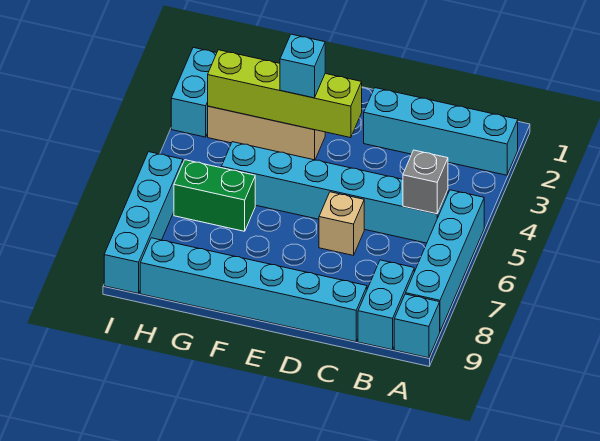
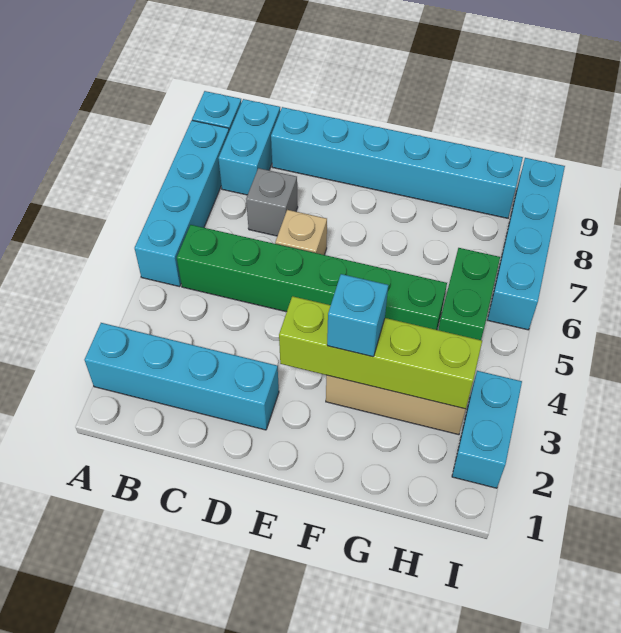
cyan 1x6 brick [221,142,448,243] -> green 1x6 brick [177,225,447,330]
grey 1x1 brick [403,150,448,214] -> grey 1x1 brick moved to [246,168,298,236]
green 1x2 brick [174,160,255,231] -> green 1x2 brick turned to [438,248,500,340]

